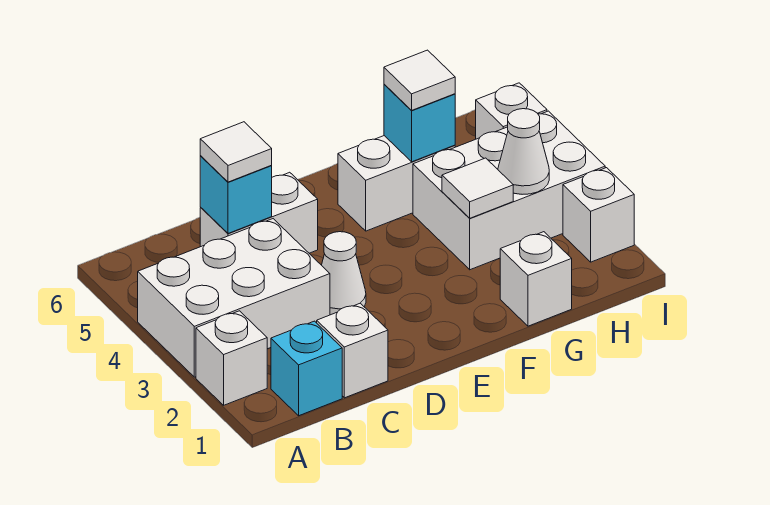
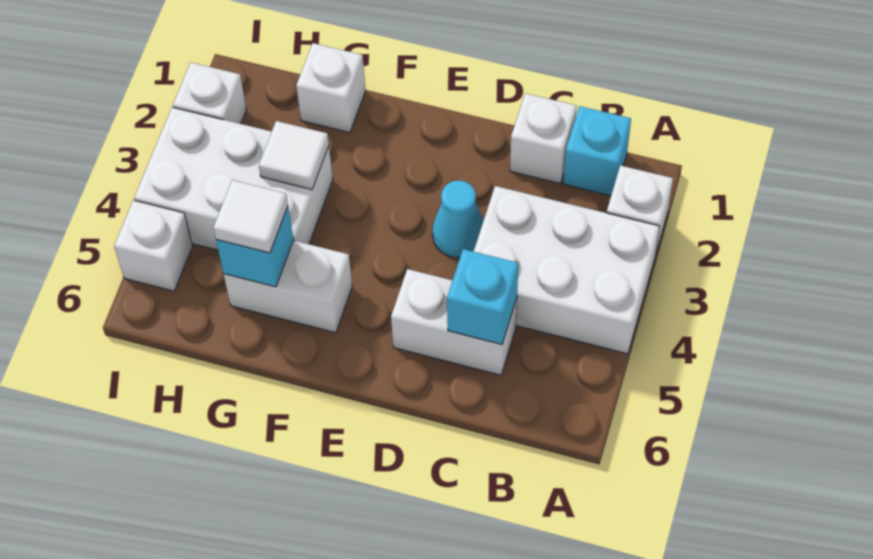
white 1x1 tile [200,122,272,182] -> none
white 1x1 cone [322,232,366,315] -> cyan 1x1 cone [432,181,484,258]
white 1x1 cone [498,109,549,194] -> none

